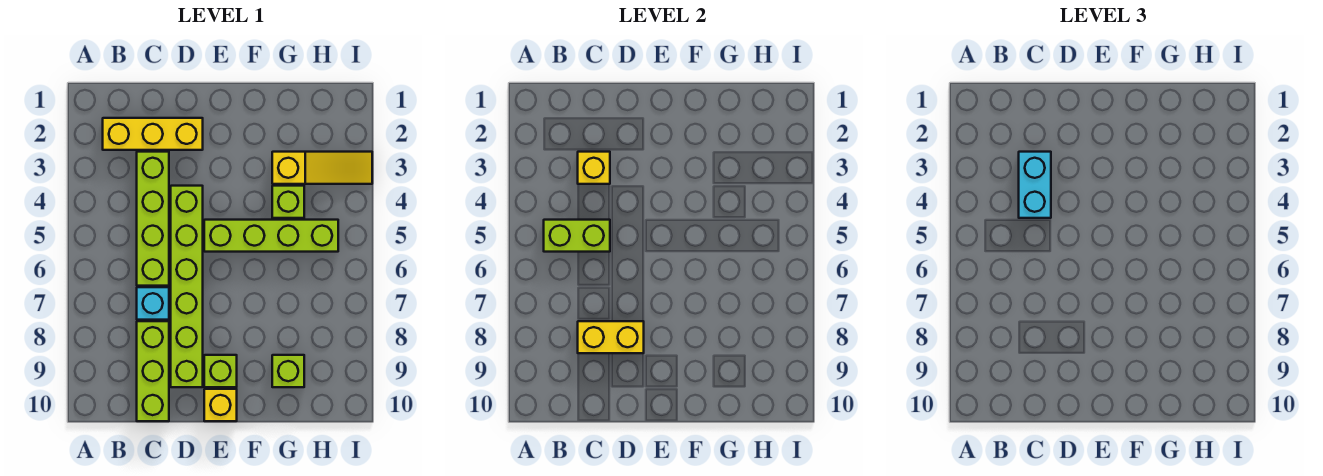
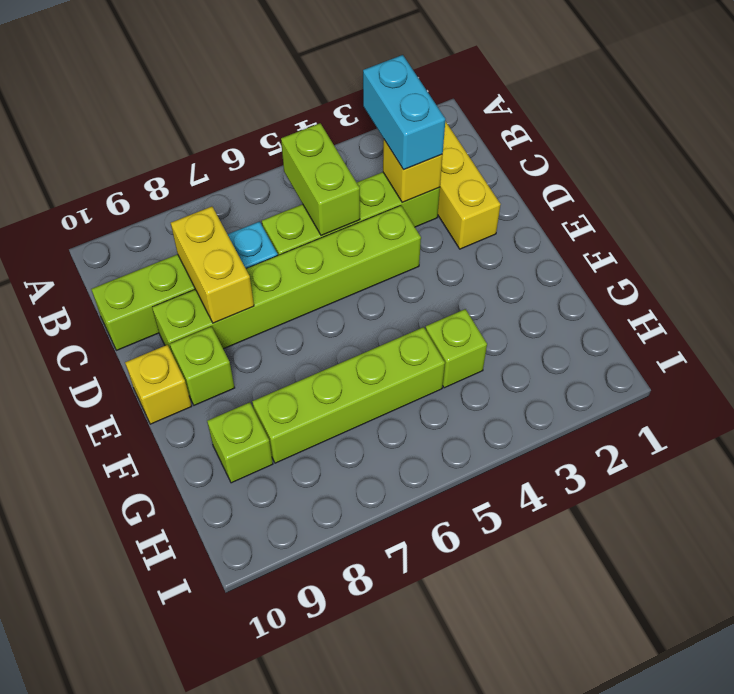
cyan 1x2 brick [1019,152,1051,218] -> cyan 1x2 brick turned to [363,55,445,170]
lime 1x4 brick [204,220,338,252] -> lime 1x4 brick turned to [252,327,445,463]
yellow 1x3 slope [272,152,372,184] -> none

